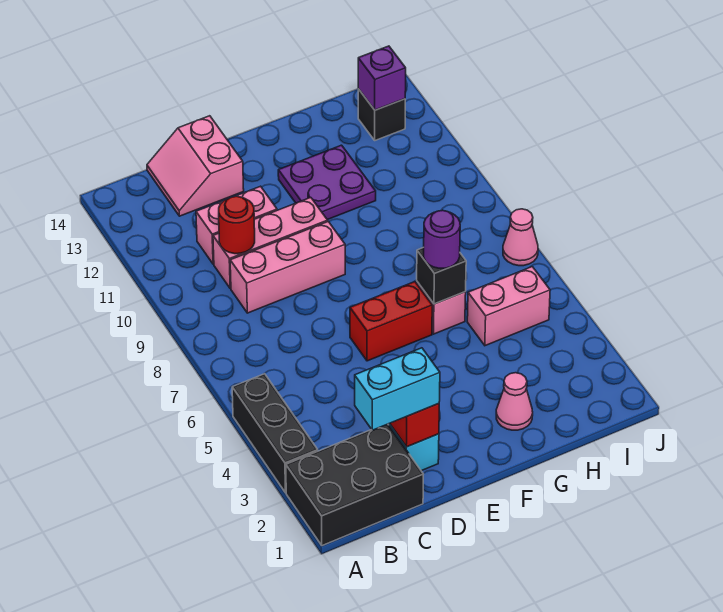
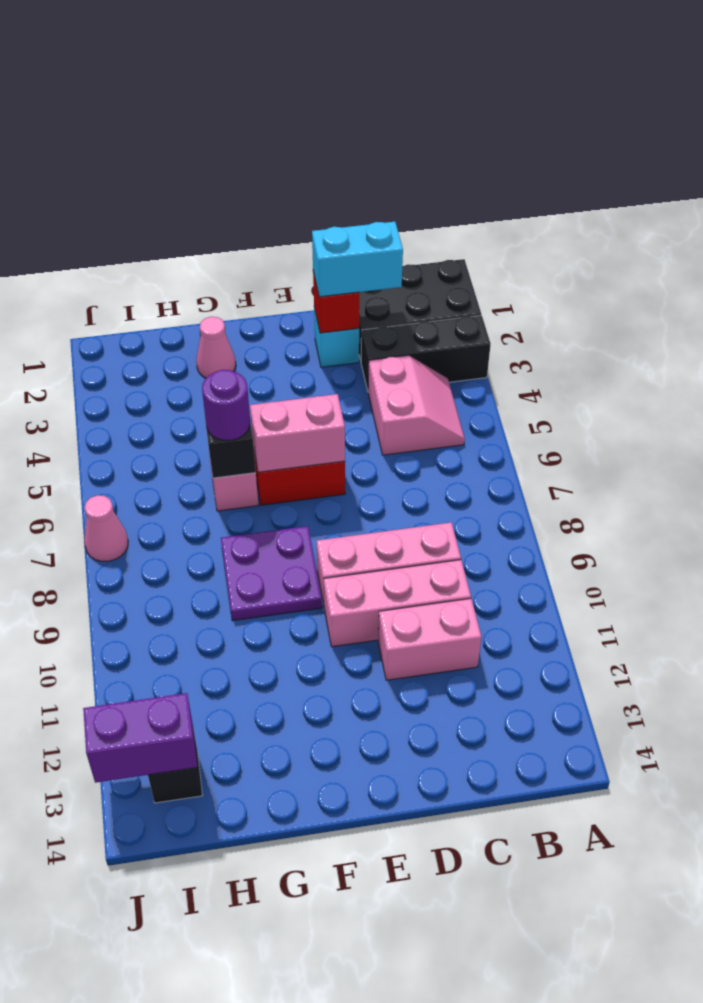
black 1x3 brick [232,374,318,493] -> black 1x3 brick turned to [361,316,491,391]
red 1x1 round brick [219,196,255,254] -> none
pink 2x2 slope [147,116,244,216] -> pink 2x2 slope moved to [368,355,465,455]
purple 2x2 plate [278,145,376,220] -> purple 2x2 plate moved to [221,526,322,621]
pink 1x2 brick [467,267,550,346] -> pink 1x2 brick moved to [250,394,345,472]
purple 1x1 brick [358,46,406,110] -> purple 1x2 brick [83,693,197,783]

